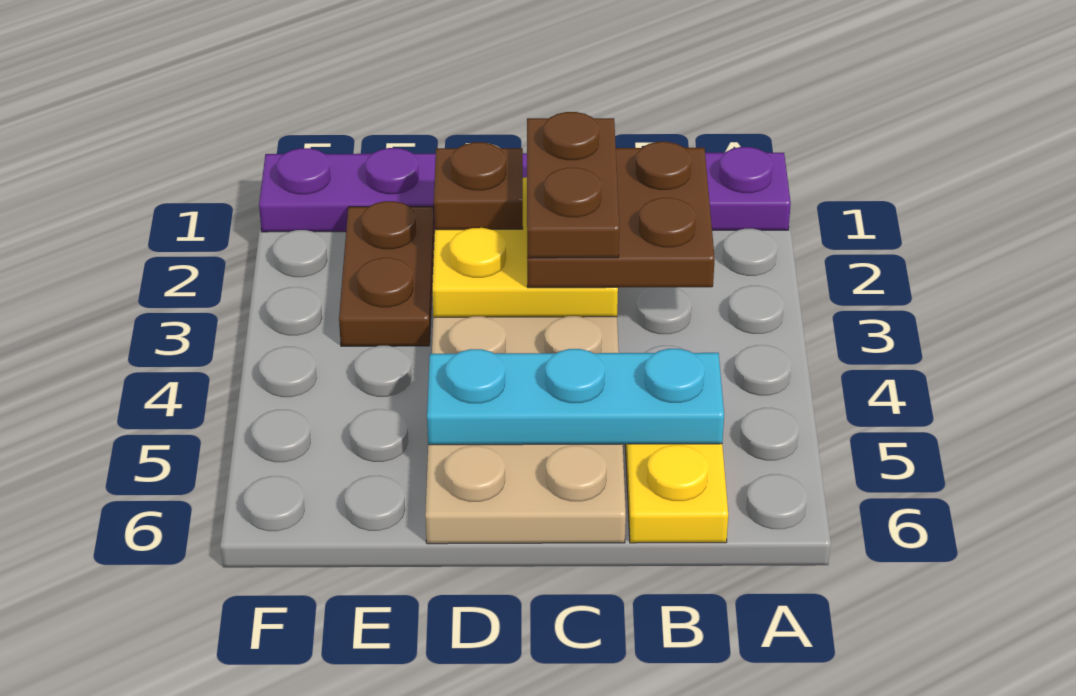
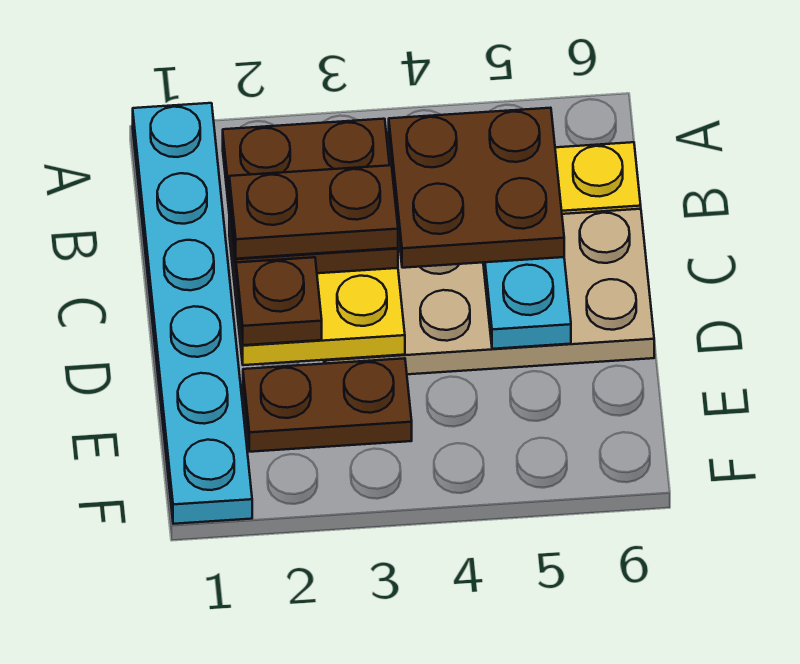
purple 1x6 plate [259,147,791,232] -> cyan 1x6 plate [133,103,252,524]
none -> brown 2x2 plate [389,108,564,268]

